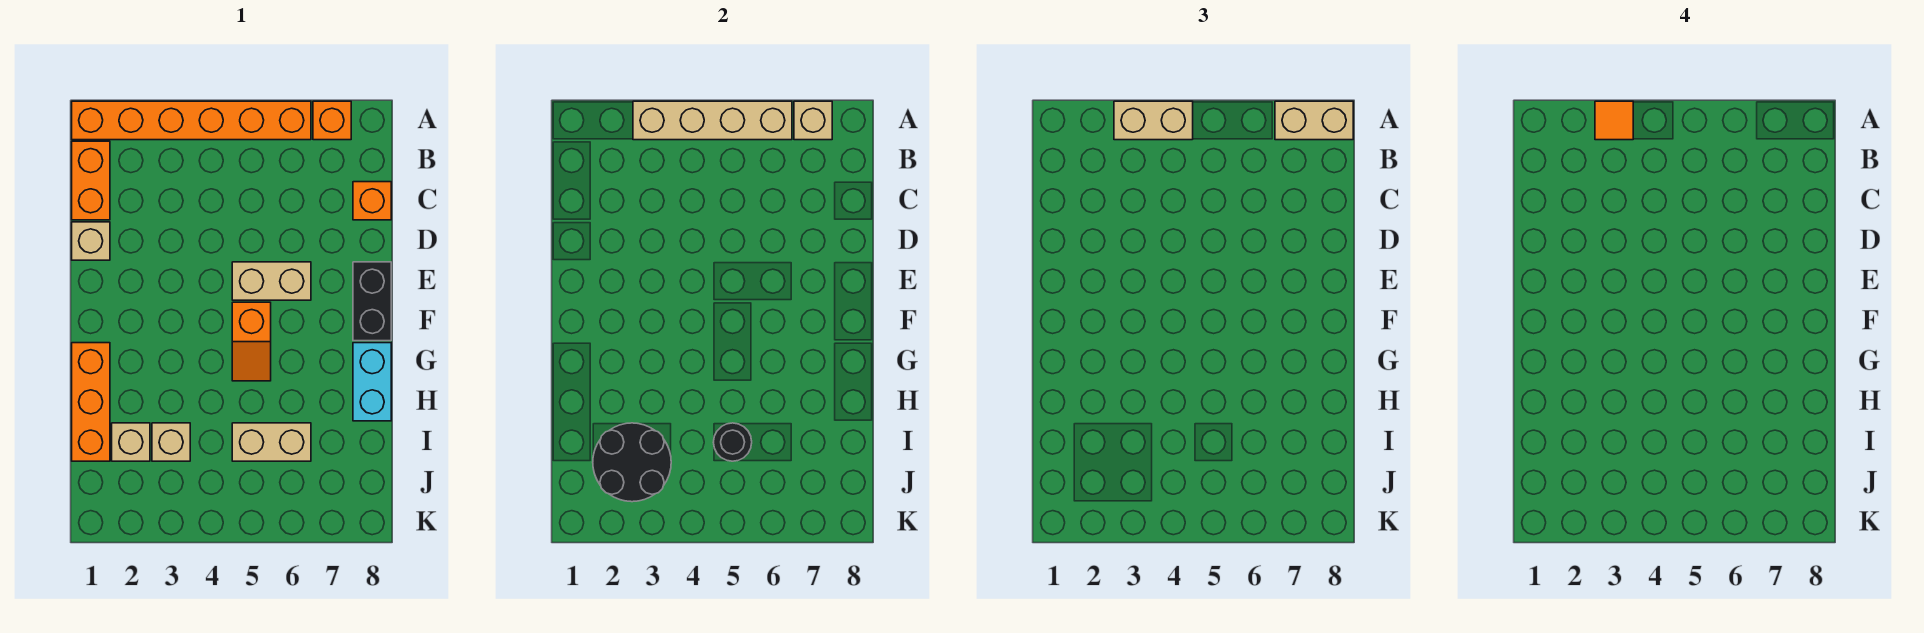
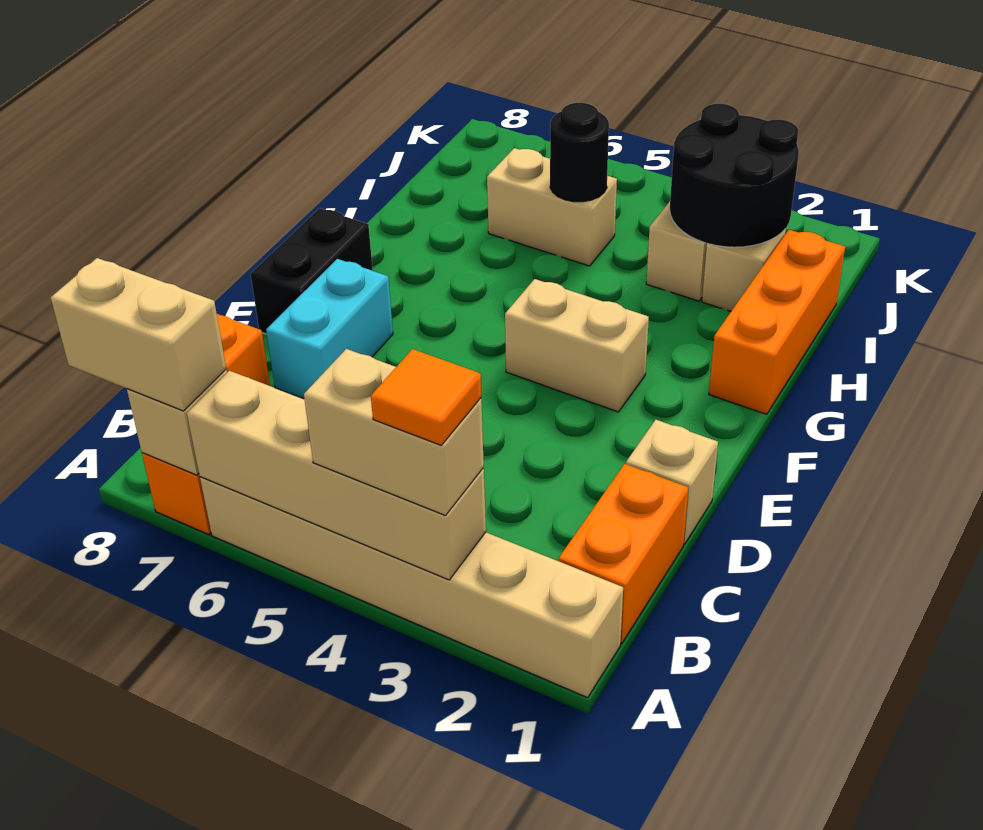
orange 1x6 brick [72,101,311,140] -> tan 1x6 brick [200,477,623,698]
tan 1x2 brick [232,262,311,300] -> tan 1x2 brick moved to [505,279,649,412]
orange 1x2 slope [232,302,271,381] -> none
cyan 1x2 brick [353,343,391,421] -> cyan 1x2 brick moved to [266,259,393,399]

